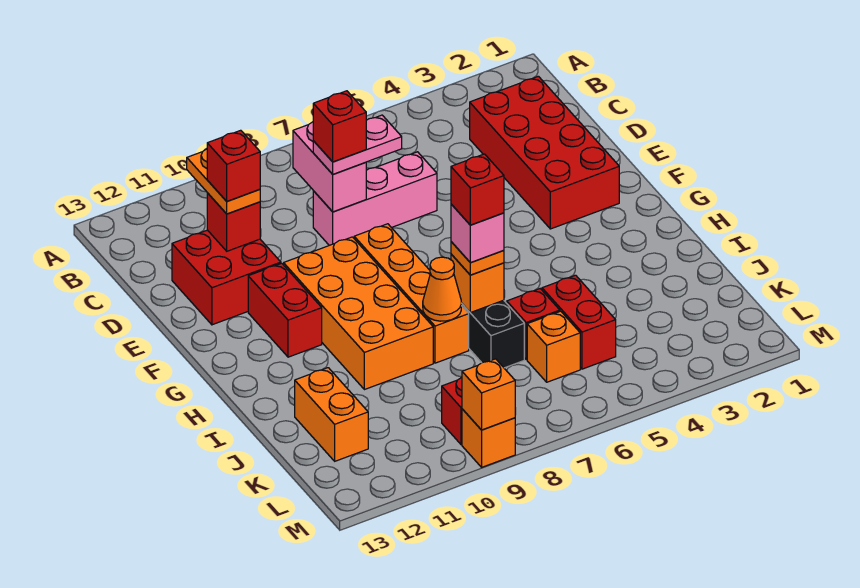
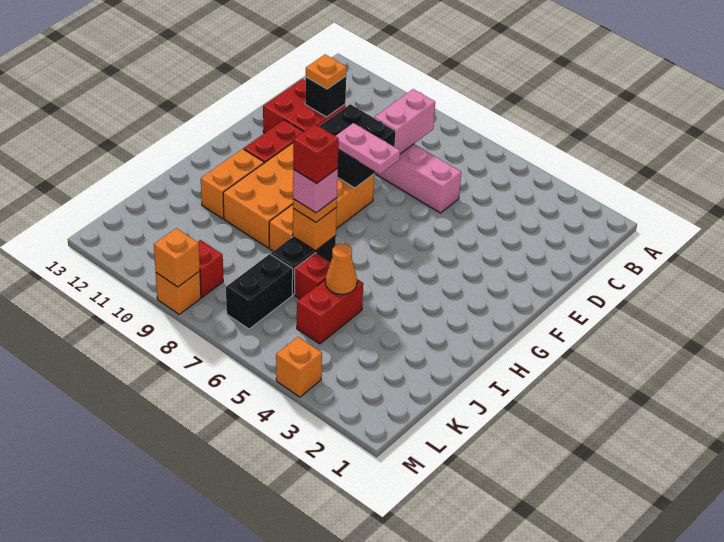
red 2x4 brick [470,76,619,229] -> none
orange 1x2 plate [187,149,260,214] -> orange 1x1 plate [306,54,347,89]
pink 1x2 plate [313,115,402,174] -> pink 1x2 plate moved to [336,123,400,174]
red 1x1 brick [313,91,366,162] -> none
red 1x1 brick [207,193,260,251] -> black 1x1 brick [305,76,346,117]
red 1x1 brick [207,130,260,201] -> none
none -> black 2x2 brick [319,104,396,188]
orange 1x1 cone [423,257,461,321] -> orange 1x1 cone moved to [326,244,357,294]
orange 1x2 brick [295,368,368,461] -> orange 1x2 brick moved to [201,149,264,219]
orange 1x1 brick [527,311,580,382] -> orange 1x1 brick moved to [276,337,322,397]
none -> black 1x2 brick [226,254,293,329]

